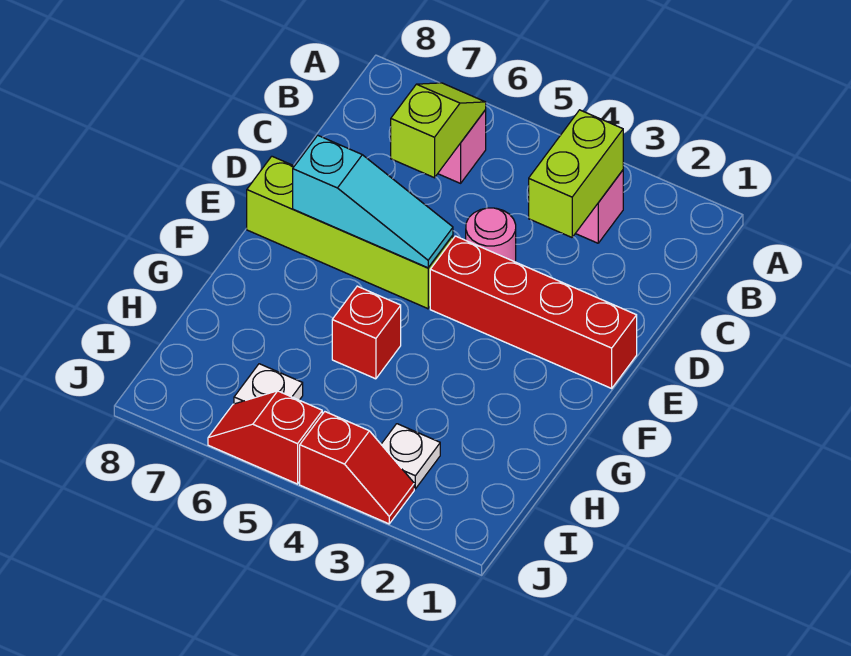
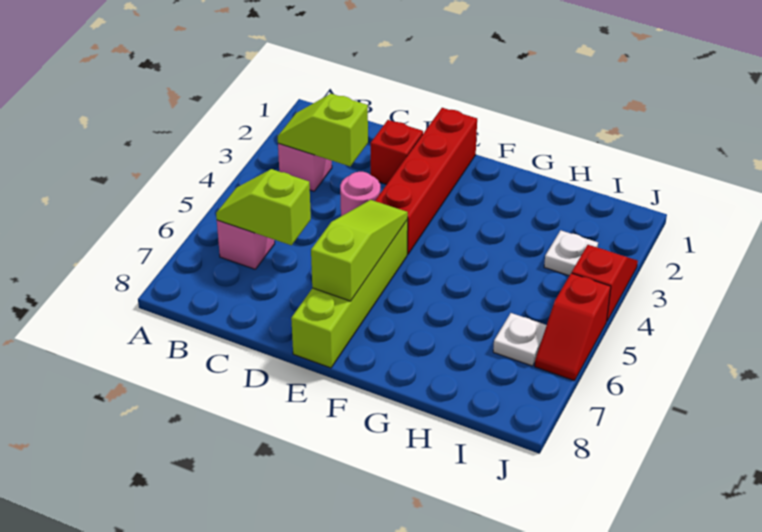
lime 1x2 brick [529,110,623,237] -> lime 1x2 slope [278,94,368,166]
cyan 1x3 slope [293,135,453,268] -> lime 1x3 slope [311,200,408,301]
red 1x1 brick [332,286,401,379] -> red 1x1 brick moved to [371,120,423,184]

